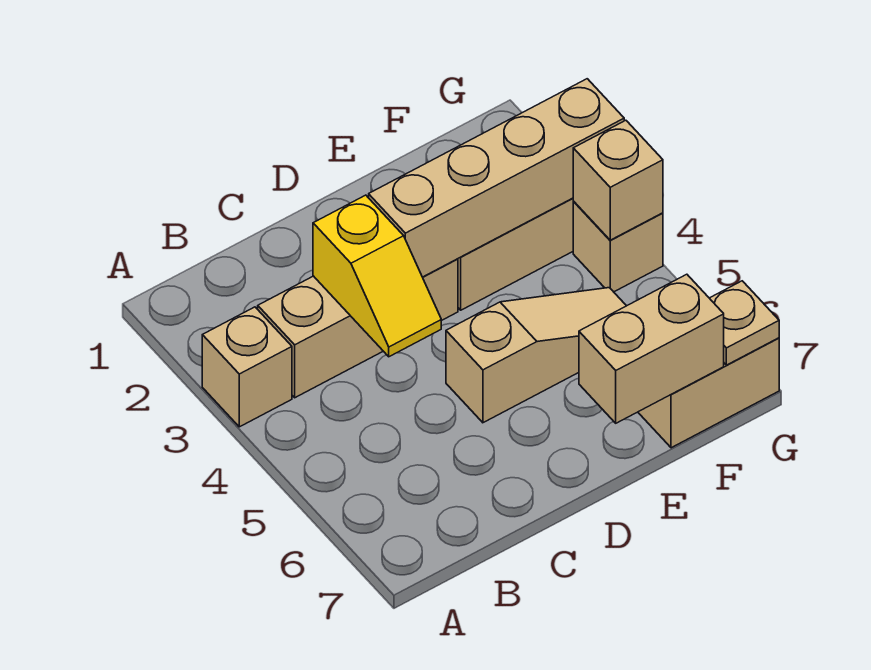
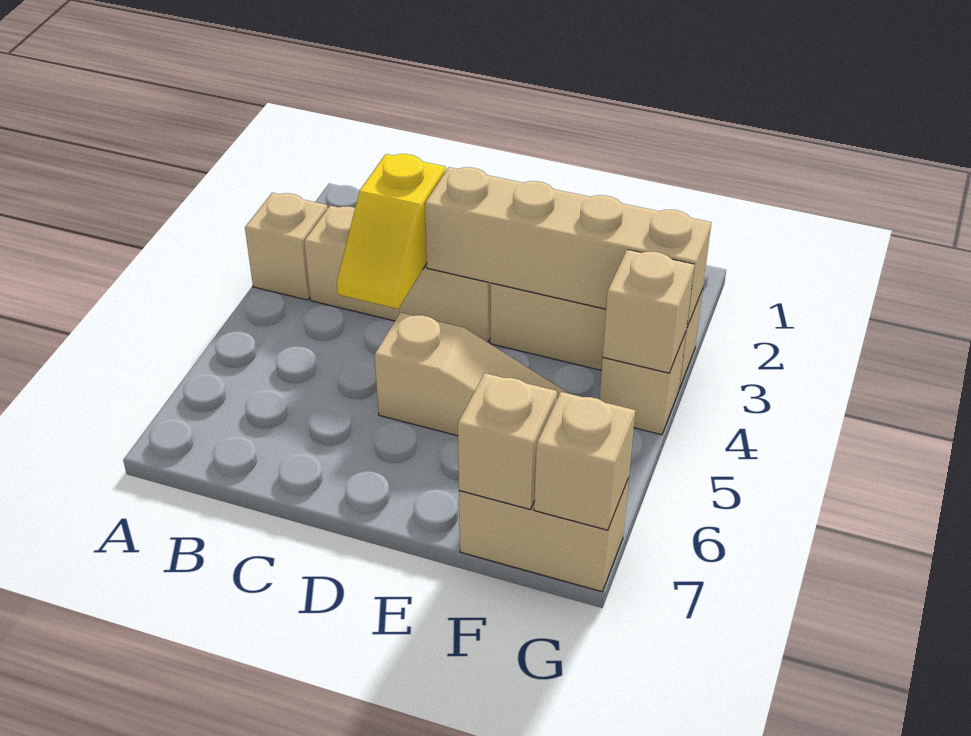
tan 1x2 brick [579,274,724,423] -> tan 1x1 brick [458,373,557,509]
tan 1x1 plate [710,281,779,365] -> tan 1x1 brick [534,392,635,530]

